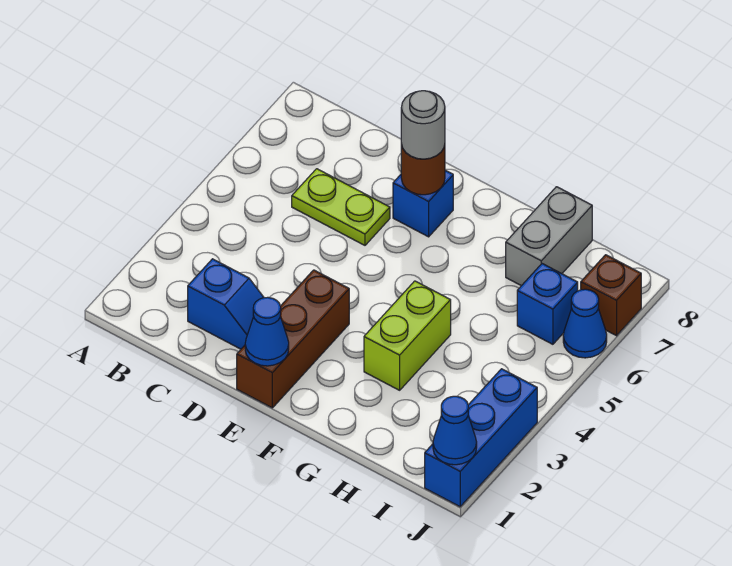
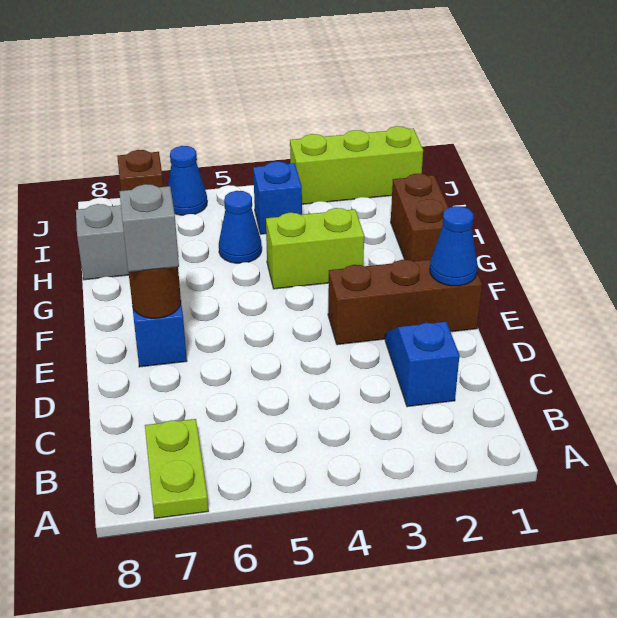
lime 1x2 plate [292,169,390,245] -> lime 1x2 plate moved to [145,419,208,518]
grey 1x1 round brick [401,91,445,159] -> grey 1x1 brick [119,184,179,272]
none -> brown 1x2 brick [391,174,449,261]
blue 1x1 brick [517,264,578,344] -> blue 1x1 brick moved to [253,162,302,234]
blue 1x3 brick [425,369,537,507] -> lime 1x3 brick [290,126,423,204]
blue 1x1 cone [433,396,477,465] -> blue 1x1 cone moved to [219,191,262,263]

